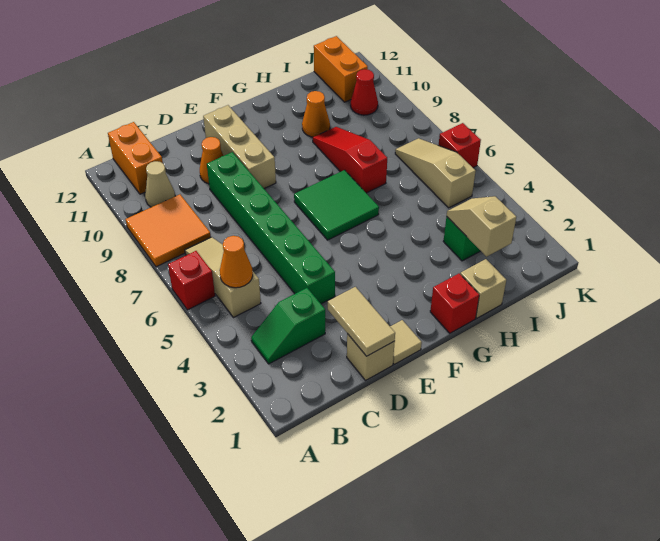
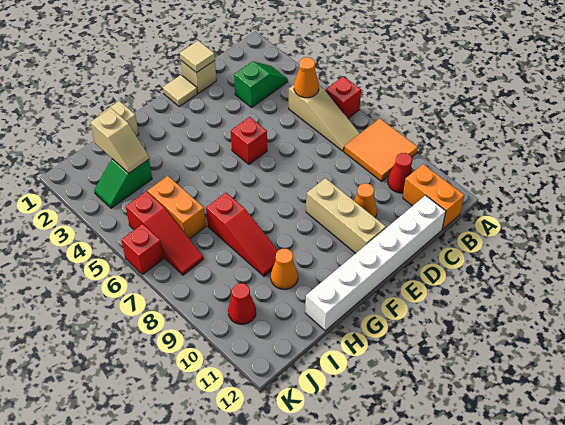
tan 1x1 cone [145,161,175,207] -> red 1x1 cone [388,153,413,193]
none -> white 1x6 brick [305,195,446,331]
tan 1x2 tile [328,287,395,356] -> tan 1x1 tile [180,41,215,73]
green 1x6 brick [207,152,335,304] -> none
green 2x2 tile [294,170,379,240] -> none
red 1x1 brick [430,274,479,333] -> red 1x1 brick moved to [231,117,267,164]
tan 1x3 slope [395,138,476,208] -> red 1x3 slope [126,191,203,275]
orange 1x2 brick [314,36,368,102] -> orange 1x2 brick moved to [148,176,206,239]

